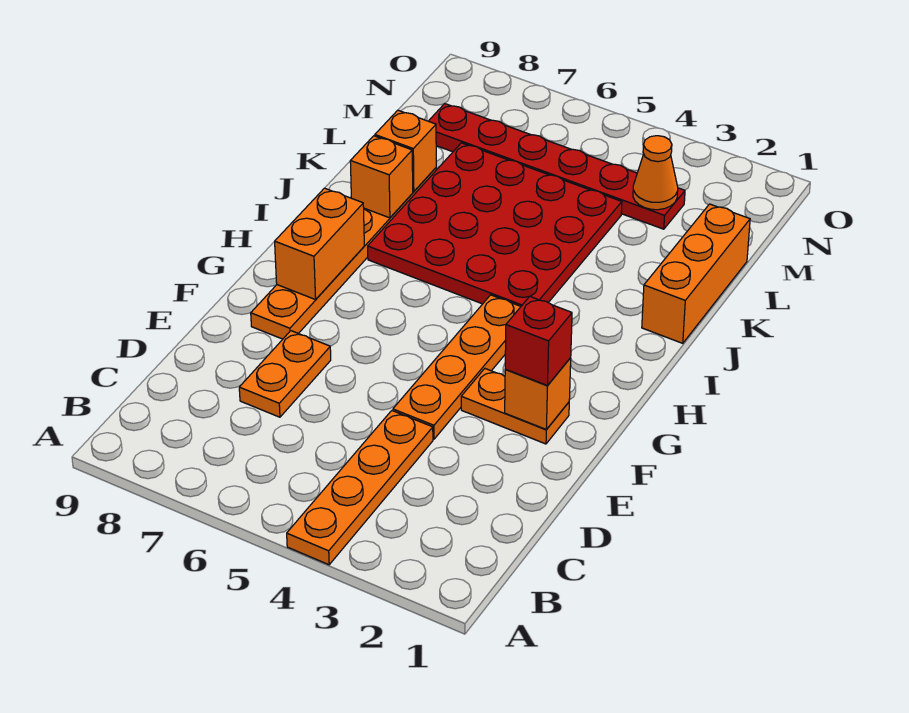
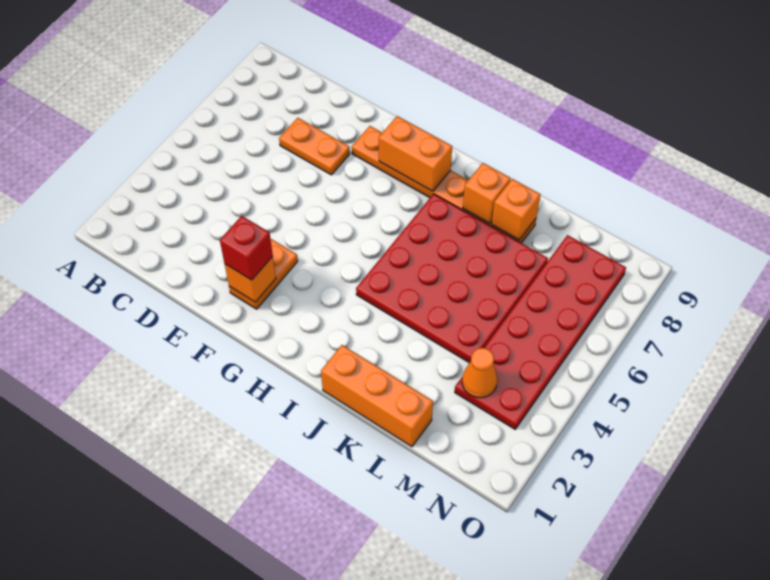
orange 1x4 plate [287,411,433,565] -> none
orange 1x4 plate [393,295,521,439] -> none
red 1x6 plate [429,104,685,229] -> red 2x6 plate [455,235,626,429]

